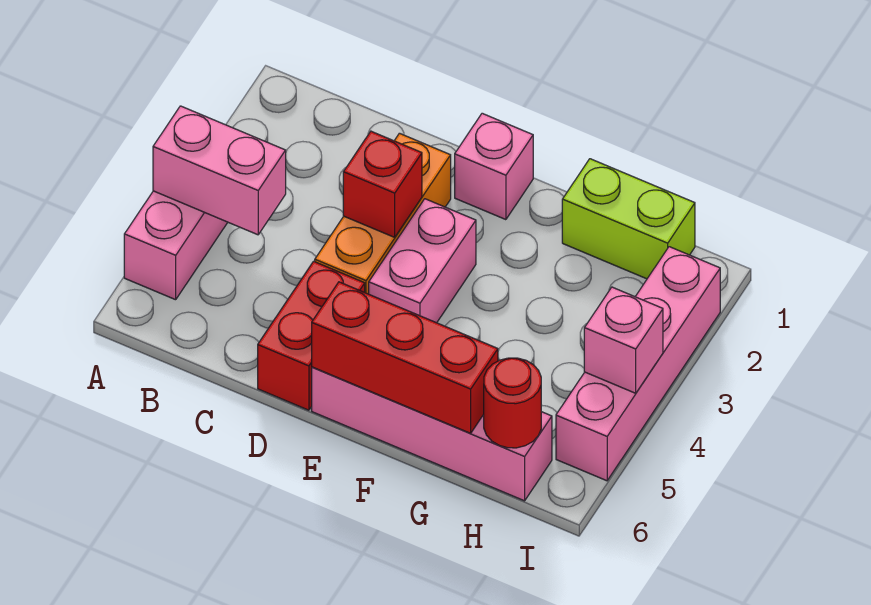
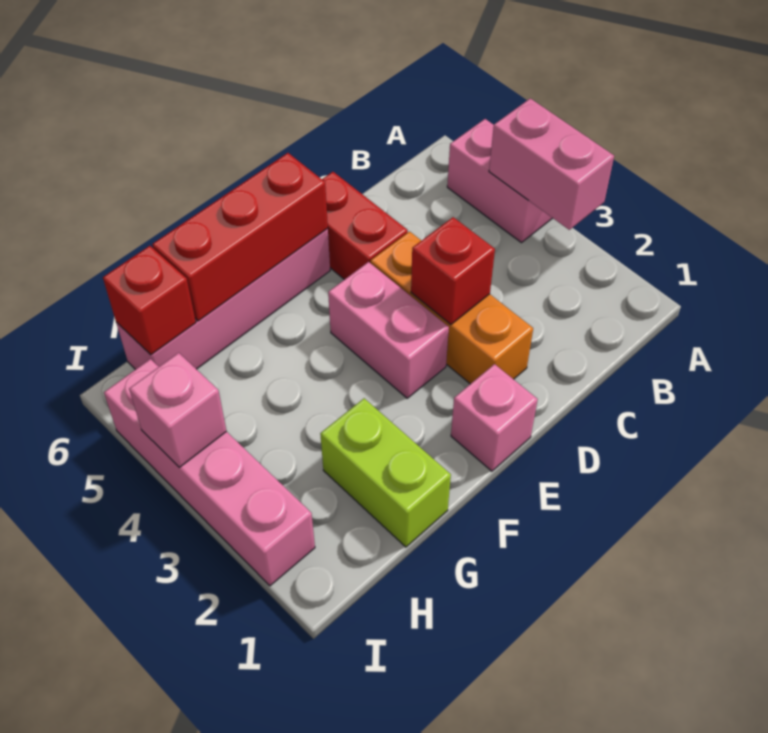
pink 1x2 brick [153,106,286,235] -> pink 1x2 brick turned to [489,98,614,230]
lime 1x2 brick [562,159,695,279] -> lime 1x2 brick turned to [320,398,451,547]
red 1x1 round brick [484,358,541,448] -> red 1x1 brick [103,246,196,355]

